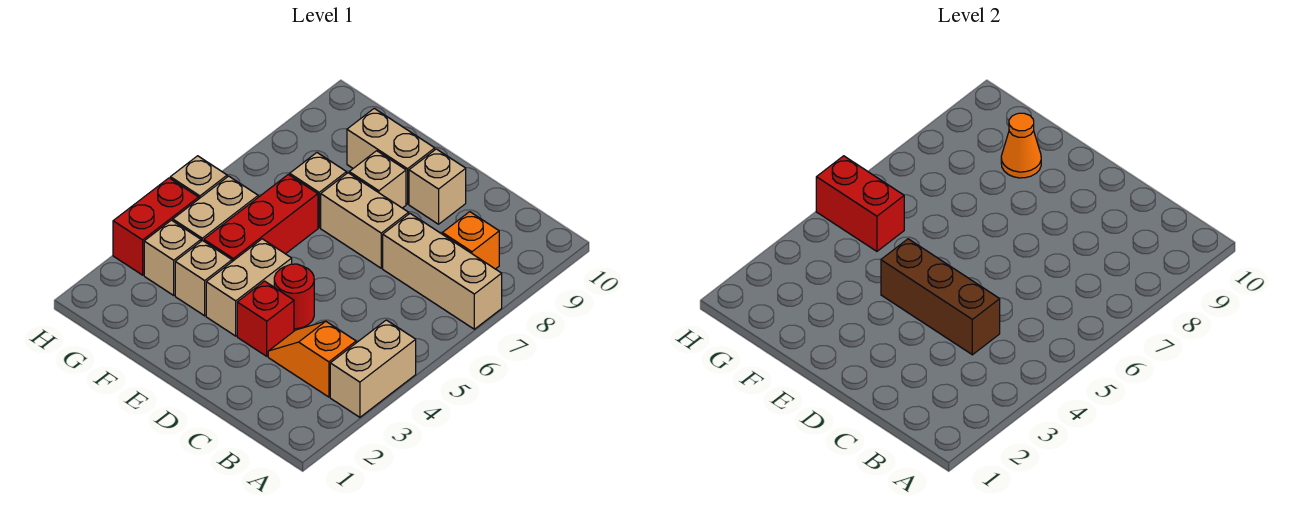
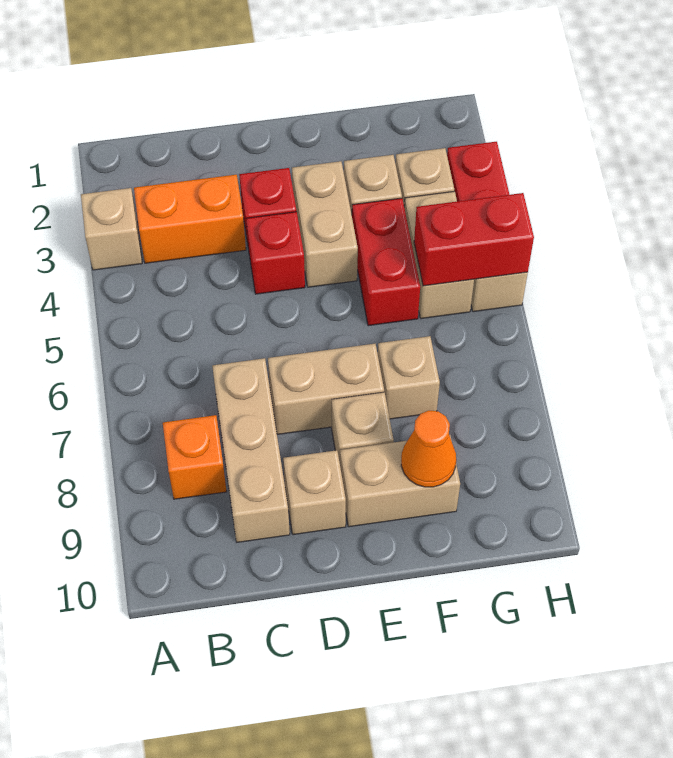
tan 1x2 brick [330,320,416,417] -> tan 1x1 brick [81,188,142,270]
tan 1x3 brick [383,214,502,329] -> tan 1x3 brick turned to [212,358,290,542]
orange 1x2 slope [268,321,356,397] -> orange 1x2 brick [134,175,246,263]
brown 1x3 brick [881,239,1000,355] -> none
red 1x1 round brick [274,264,314,329] -> red 1x1 brick [246,212,305,294]
red 1x3 brick [204,174,318,261] -> red 1x2 brick [352,198,420,326]

